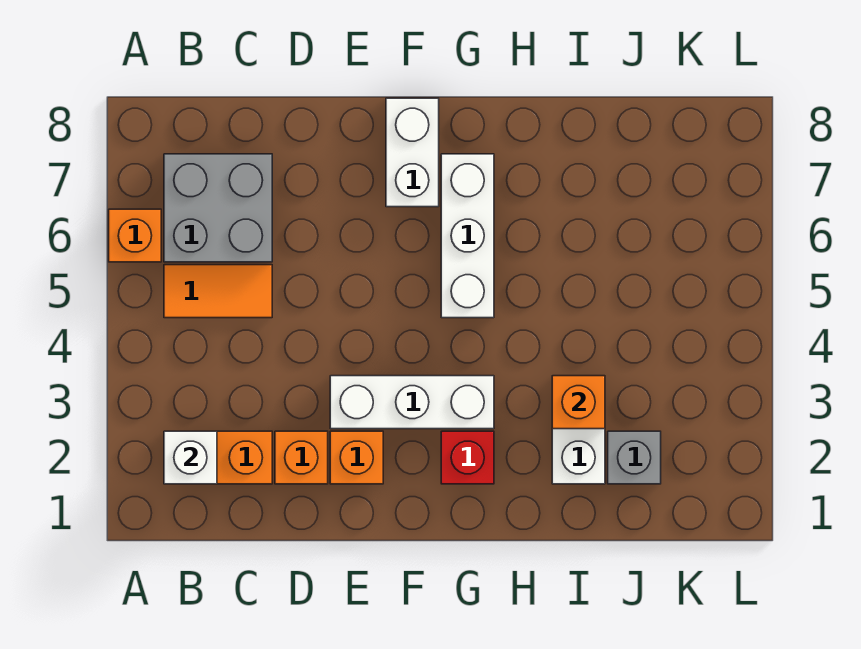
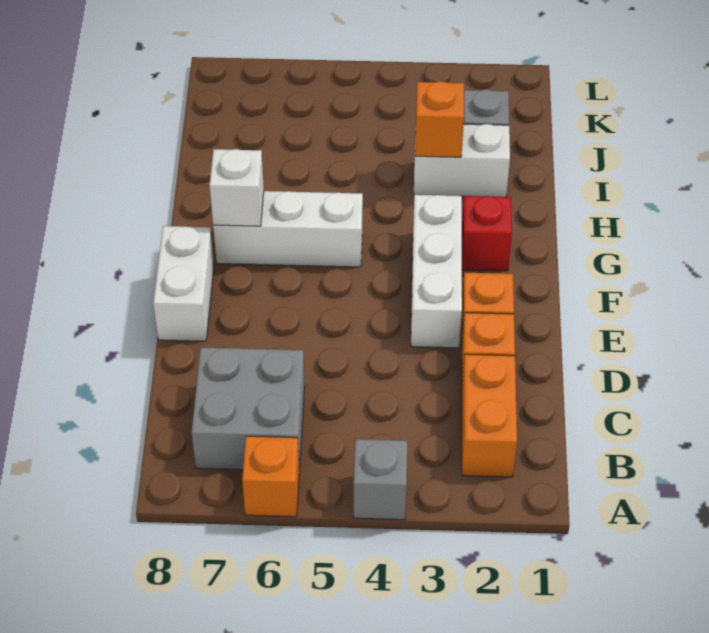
none -> grey 1x1 brick [354,439,407,520]
white 1x1 brick [164,431,217,484] -> white 1x1 brick moved to [210,149,264,226]
orange 1x2 tile [164,265,272,318] -> none
white 1x2 brick [386,98,439,207] -> white 1x2 brick turned to [153,226,214,341]

